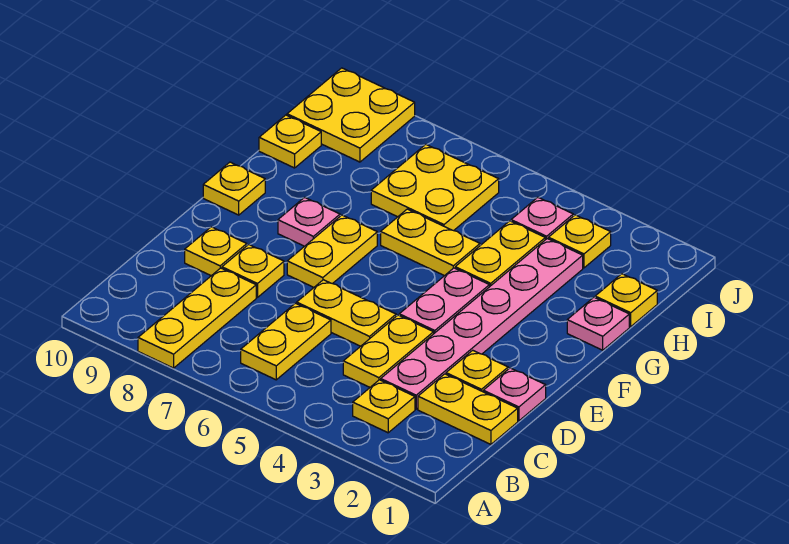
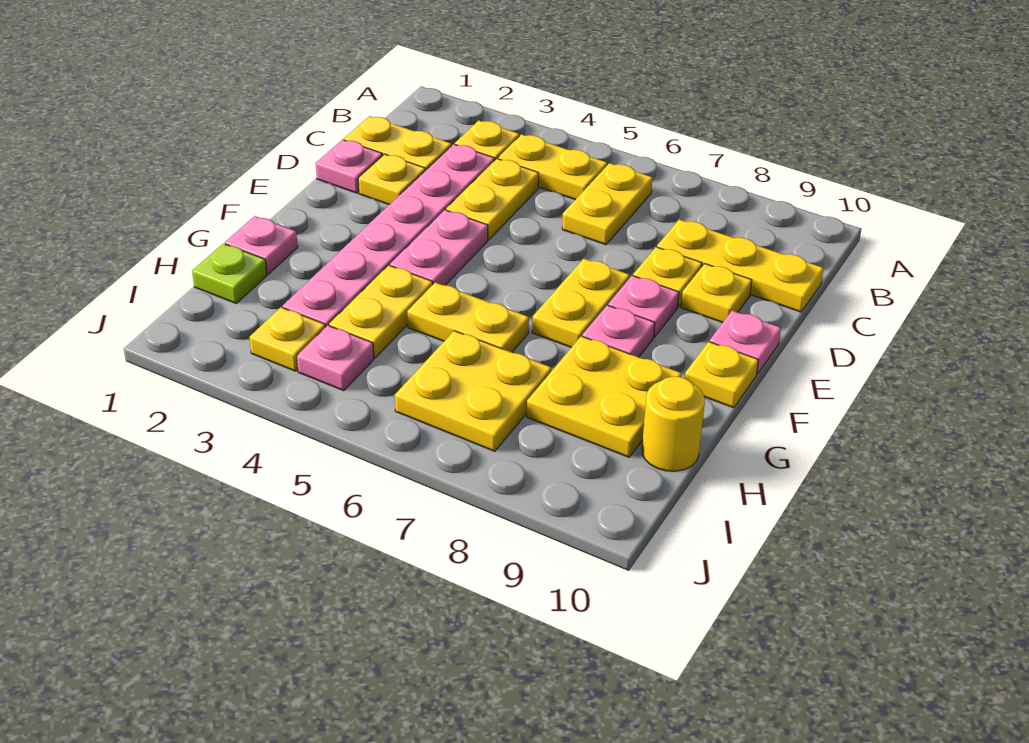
yellow 1x3 plate [138,268,256,368] -> yellow 1x3 plate turned to [657,220,824,312]
yellow 1x2 plate [297,280,396,346] -> yellow 1x2 plate moved to [498,134,607,200]
none -> pink 1x1 plate [608,276,679,337]
none -> pink 1x1 plate [710,311,781,374]
yellow 1x1 plate [595,274,657,327] -> lime 1x1 plate [192,244,267,303]
yellow 1x1 plate [259,115,321,168] -> yellow 1x1 round brick [642,377,705,471]
yellow 2x2 plate [287,68,415,162] -> yellow 2x2 plate moved to [527,336,682,457]

